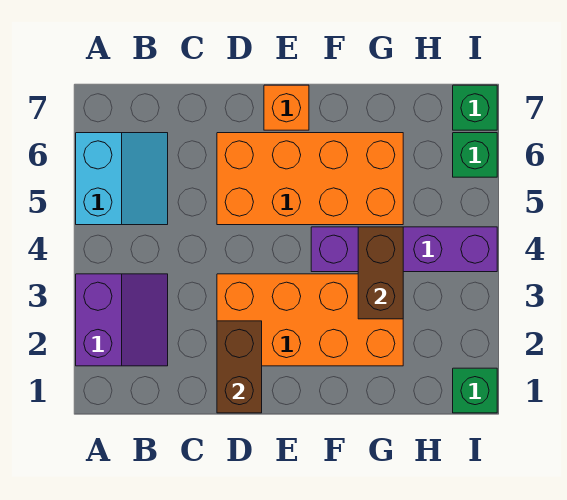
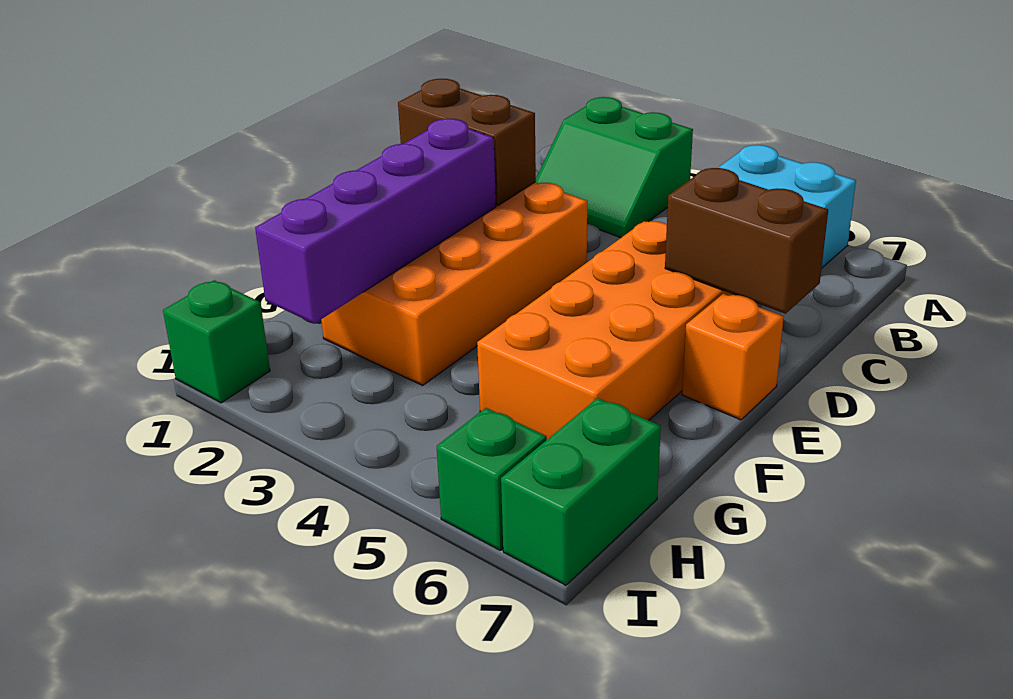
purple 2x2 slope [76,274,168,366] -> green 2x2 slope [536,97,693,238]
purple 1x4 brick [311,227,497,272] -> purple 1x4 brick moved to [255,119,496,324]
brown 1x2 brick [358,227,403,319] -> brown 1x2 brick moved to [665,168,828,314]
green 1x1 brick [453,85,497,130] -> green 1x2 brick [501,398,661,585]

